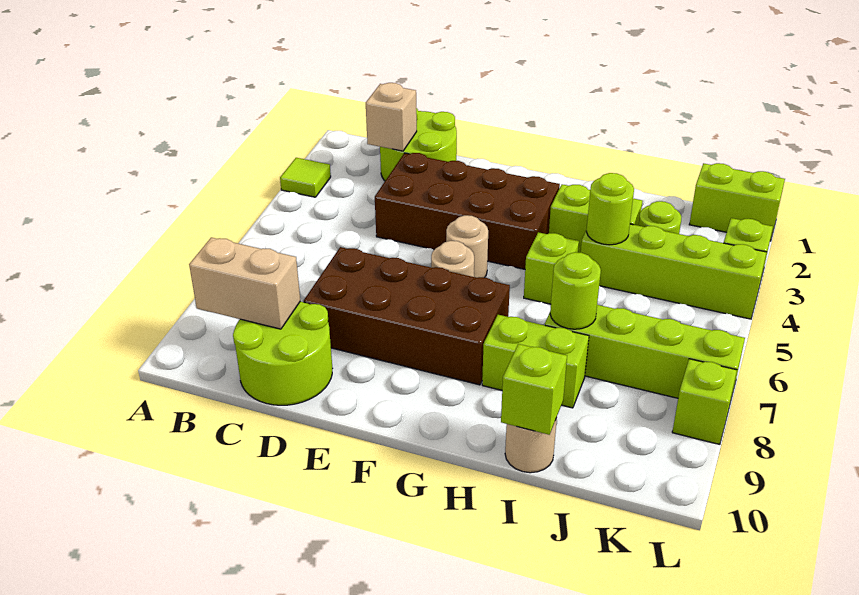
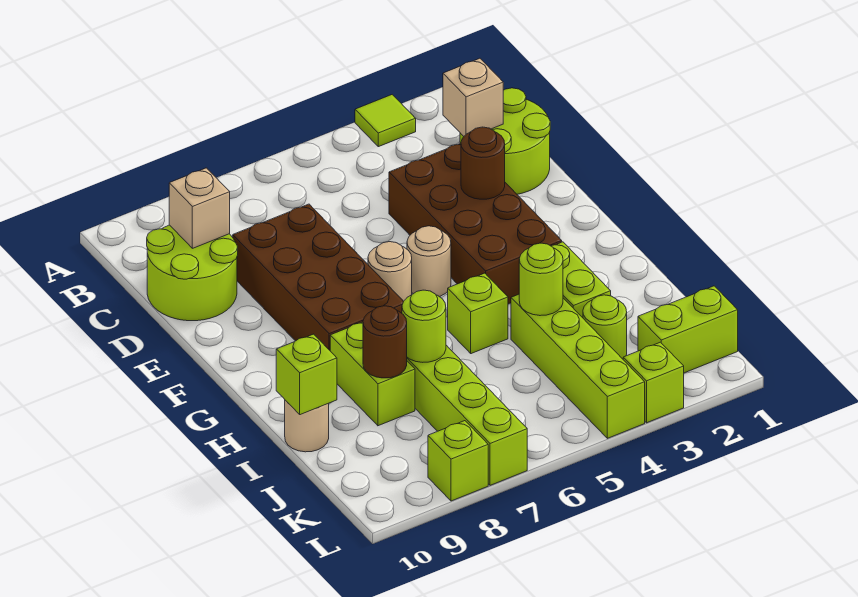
tan 1x2 brick [189,237,300,329] -> tan 1x1 brick [169,168,230,248]
none -> brown 1x1 round brick [461,127,505,199]
none -> brown 1x1 round brick [363,306,407,378]
lime 1x2 brick [689,163,785,241] -> lime 1x2 brick turned to [638,286,738,373]

